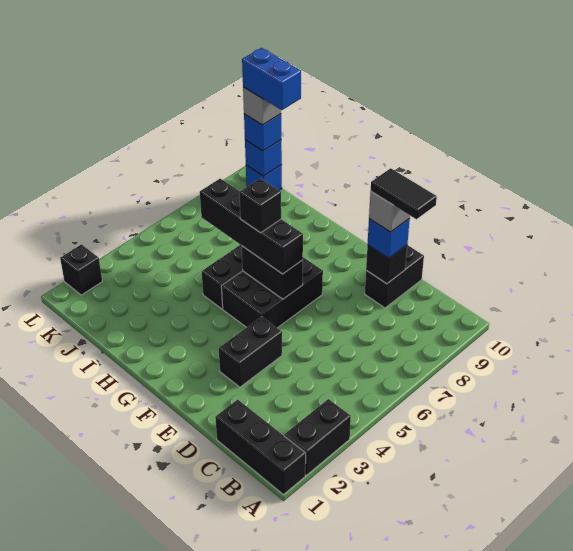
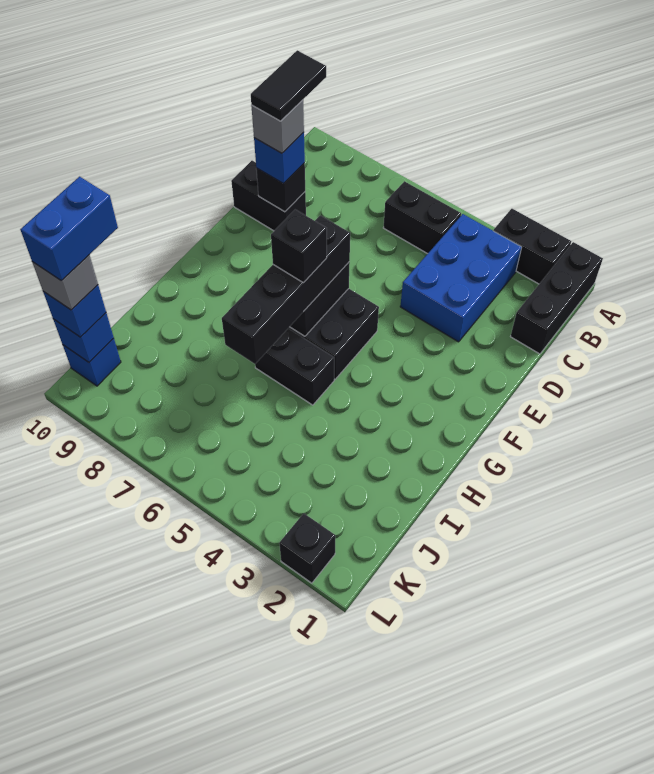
none -> blue 2x3 brick [400,214,522,342]
black 1x2 brick [219,317,282,387] -> black 1x2 brick moved to [383,181,461,254]

